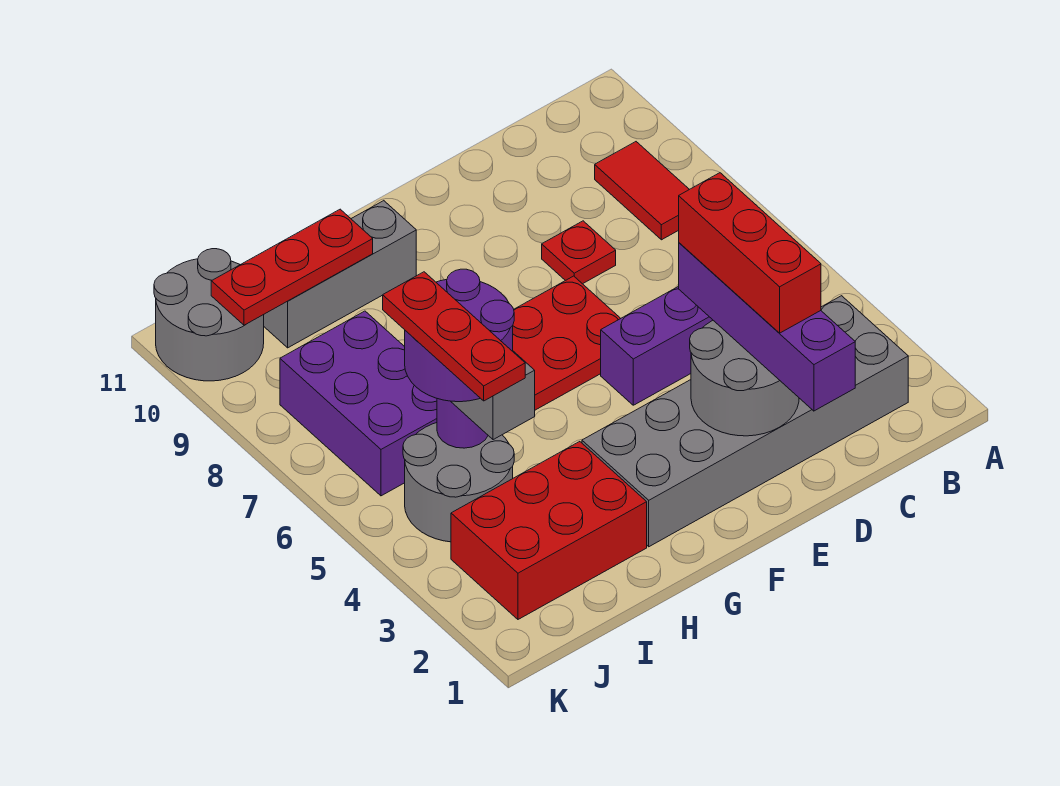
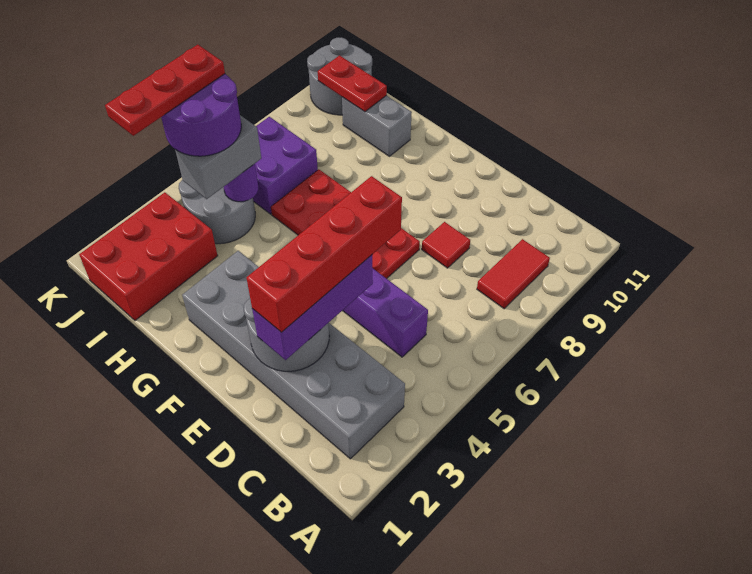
purple 1x4 brick [679,243,855,411] -> purple 1x3 brick [252,255,373,360]
red 1x3 brick [679,173,821,333] -> red 1x4 brick [247,176,402,332]
red 1x1 plate [542,221,616,284] -> red 1x1 tile [422,222,470,268]
grey 1x3 brick [264,201,416,348] -> grey 1x2 brick [342,95,412,156]
red 2x3 brick [451,442,647,619] -> red 2x3 brick turned to [79,192,218,320]
red 1x3 plate [211,209,373,325] -> red 1x2 plate [318,55,387,112]
purple 2x3 brick [280,311,437,496] -> purple 2x2 brick [253,117,318,214]

